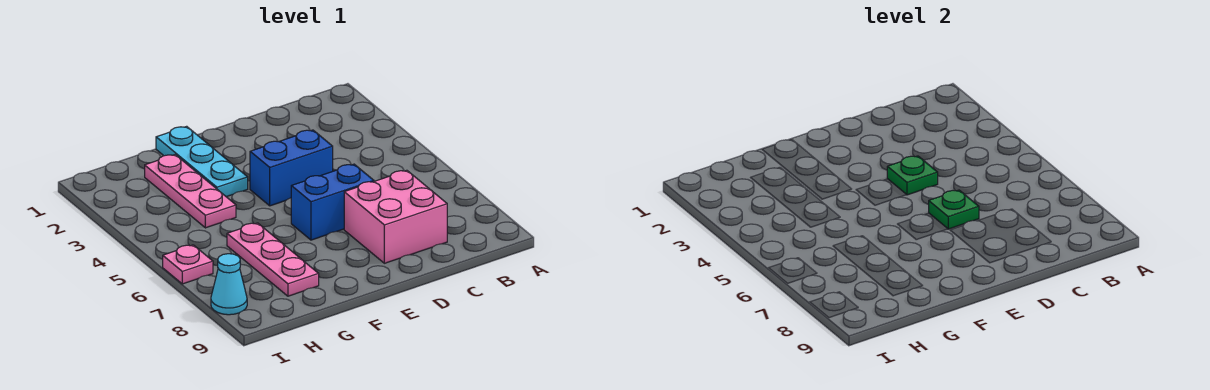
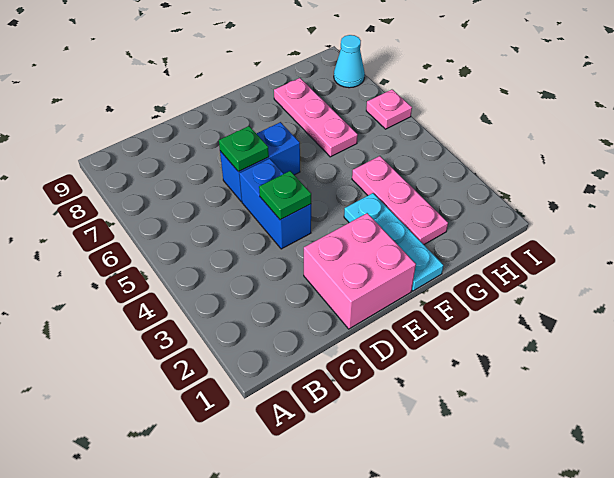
pink 2x2 brick [344,170,447,263] -> pink 2x2 brick moved to [304,213,416,329]
blue 1x2 brick [250,130,333,206] -> blue 1x2 brick turned to [239,158,311,249]

